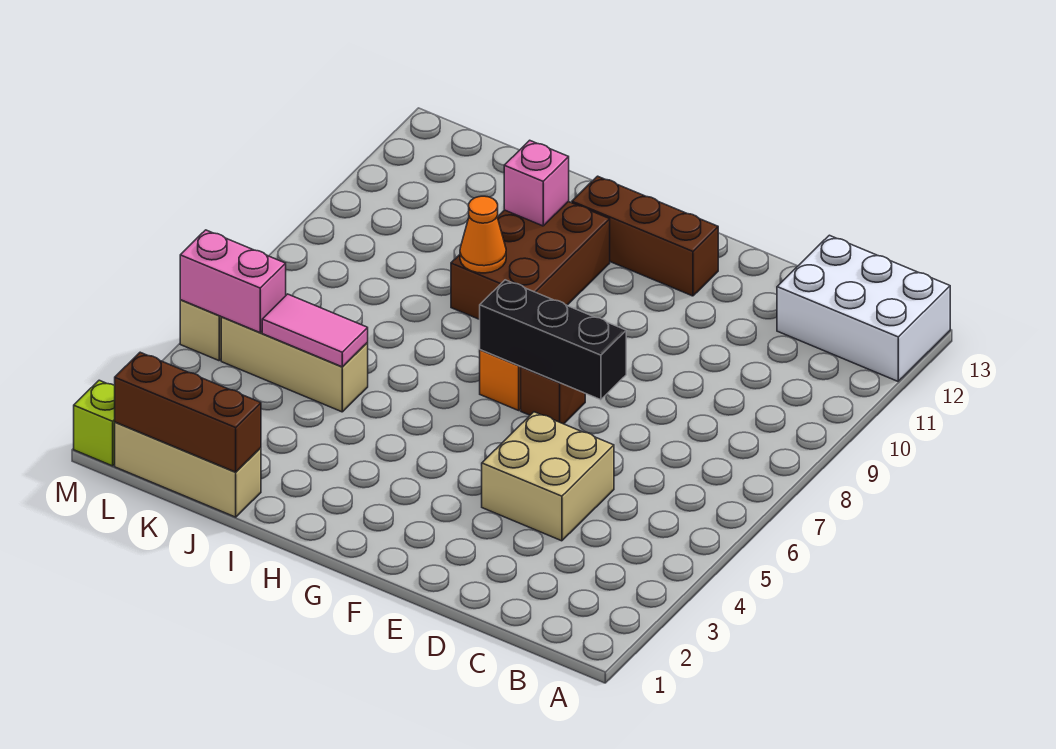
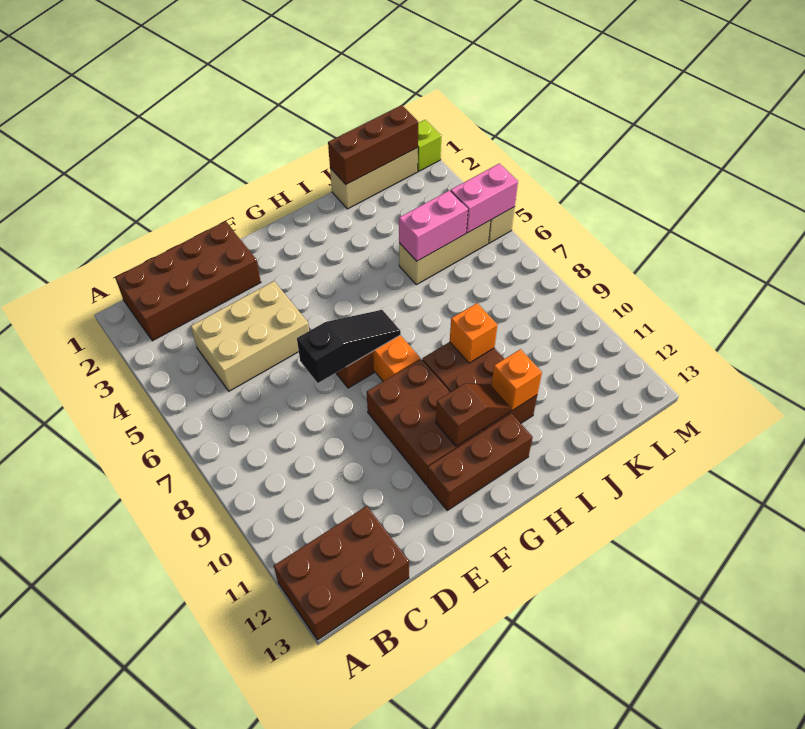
white 2x3 brick [777,235,950,381] -> brown 2x3 brick [274,506,409,640]
none -> brown 2x4 brick [115,221,261,341]
tan 2x2 brick [482,412,614,541] -> tan 2x3 brick [191,281,309,391]
black 1x3 brick [480,280,626,400] -> black 1x3 slope [297,310,401,383]
none -> brown 2x3 brick [367,359,483,484]
none -> brown 1x2 slope [436,383,511,446]
orange 1x1 cone [460,196,506,273] -> orange 1x1 brick [450,303,497,363]
pink 1x1 brick [504,140,569,226] -> orange 1x1 brick [491,349,542,411]
pink 1x2 tile [262,294,368,367] -> pink 1x2 brick [399,190,468,261]

